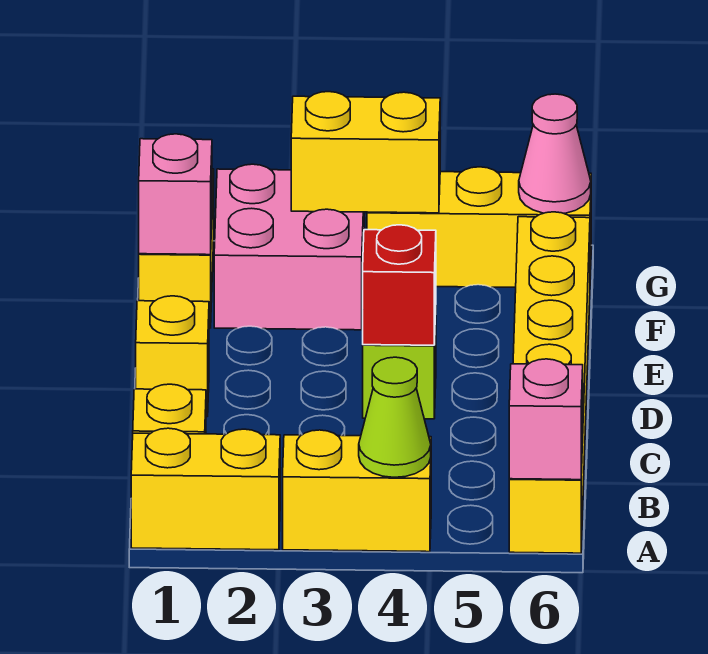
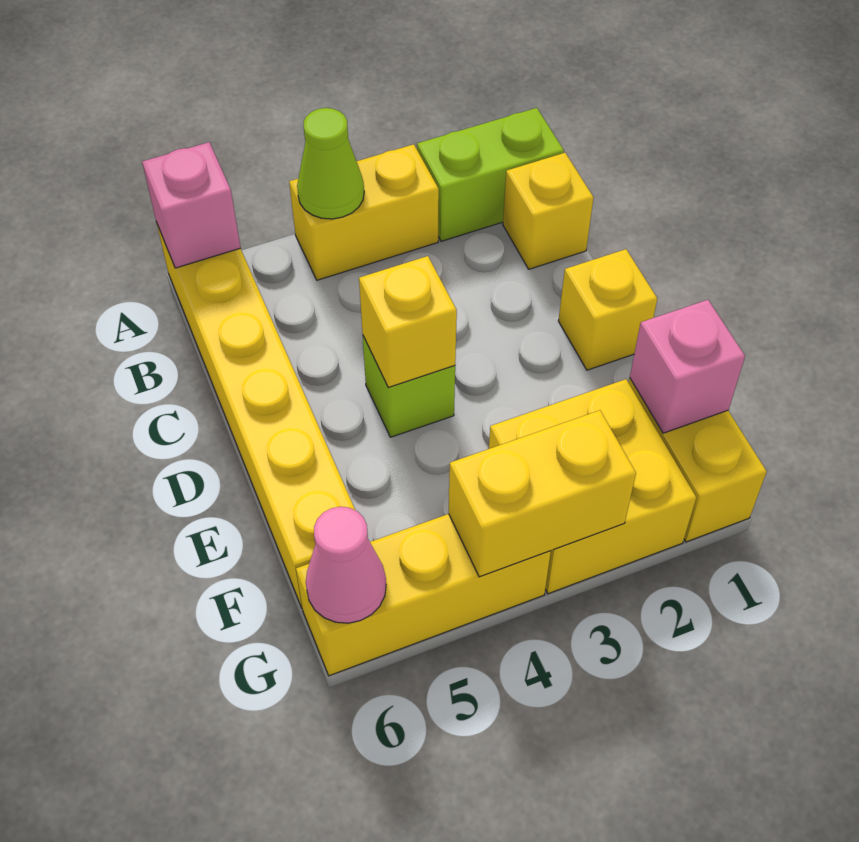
yellow 1x2 brick [131,428,280,550] -> lime 1x2 brick [417,108,564,241]
red 1x1 brick [363,225,436,345] -> yellow 1x1 brick [359,256,457,387]
pink 2x2 brick [214,164,365,330] -> yellow 2x2 brick [489,379,696,594]

